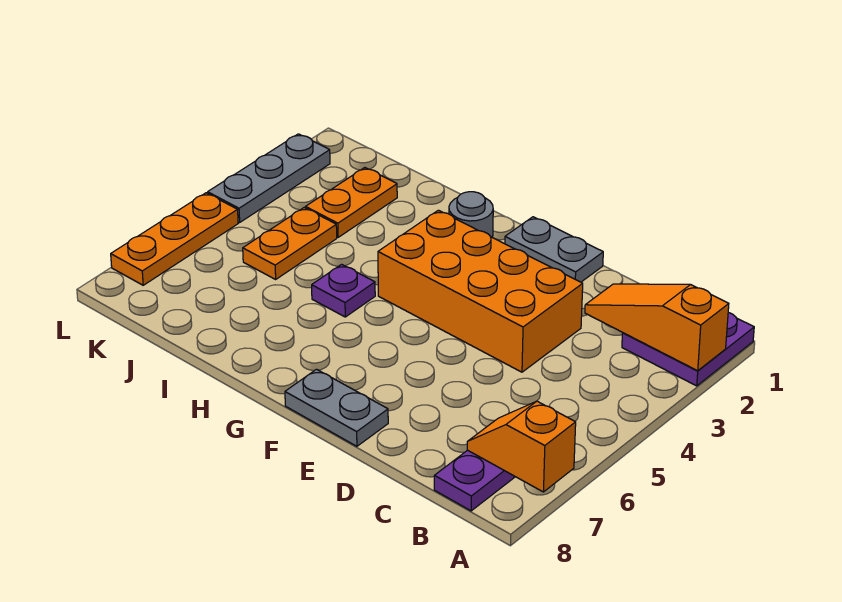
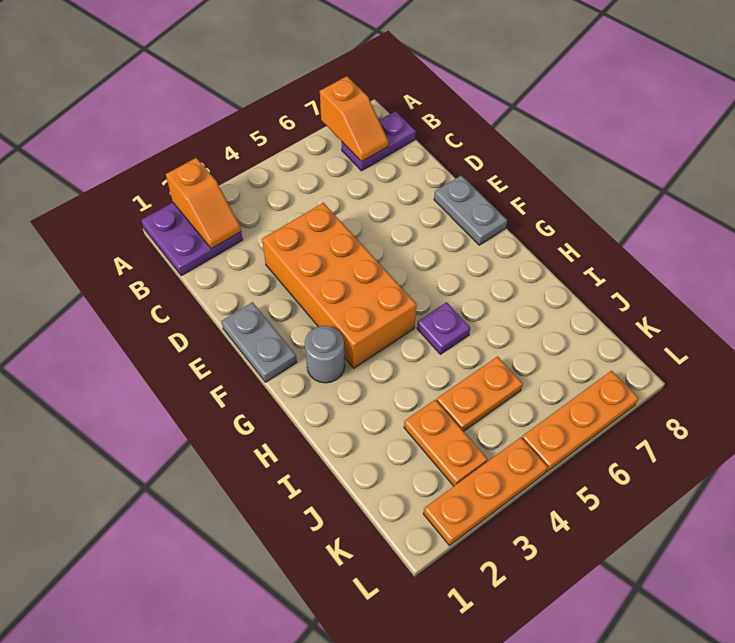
orange 1x3 slope [585,284,729,371] -> orange 1x2 slope [166,158,241,249]
orange 1x2 plate [306,168,397,237] -> orange 1x2 plate turned to [404,400,488,486]
grey 1x3 plate [208,134,330,222] -> orange 1x3 plate [423,437,548,545]

